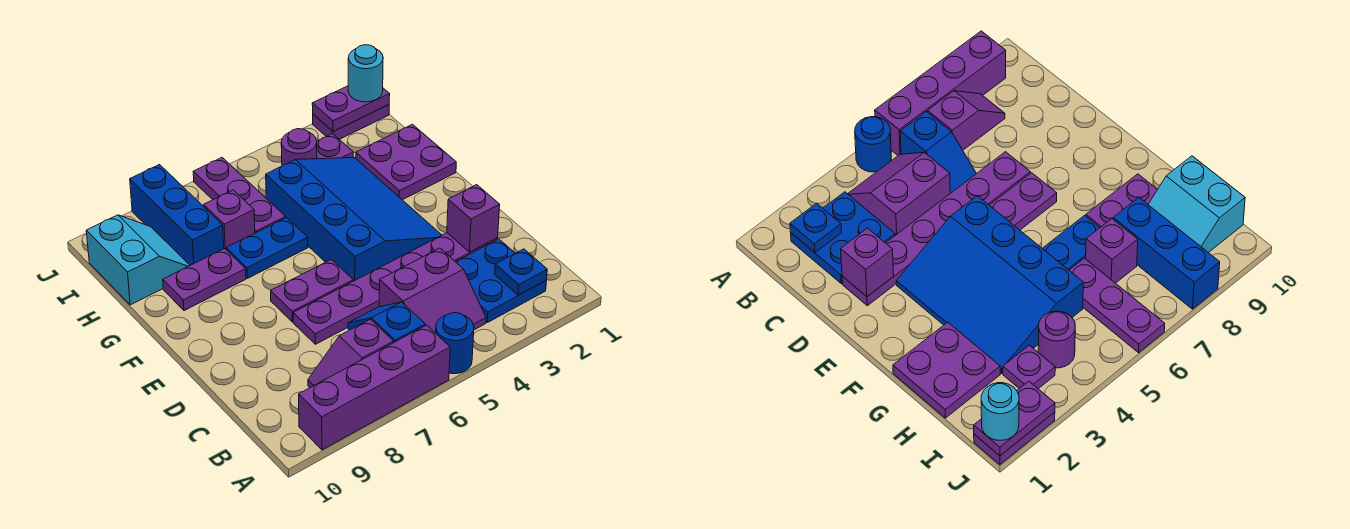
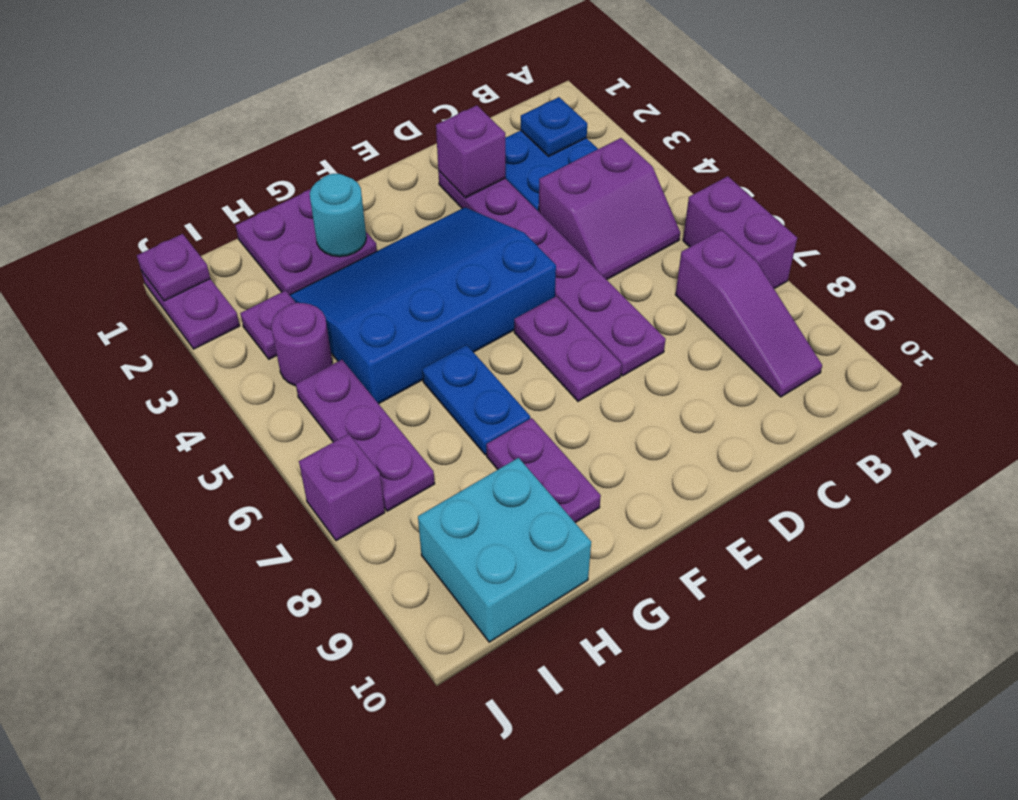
blue 1x1 round brick [436,313,474,374] -> none
purple 1x4 brick [299,325,450,450] -> purple 1x2 brick [683,176,797,289]
purple 2x2 slope [379,248,486,333] -> purple 2x2 slope turned to [539,138,680,280]
blue 1x2 slope [348,302,425,342] -> none
purple 1x2 slope [308,319,394,387] -> purple 1x3 slope [676,230,822,397]
purple 1x3 plate [193,158,286,233] -> purple 1x3 plate turned to [296,360,435,511]
purple 1x1 brick [204,190,255,249] -> purple 1x1 brick moved to [299,434,385,541]
blue 1x3 brick [130,165,224,265] -> none
cyan 2x2 slope [86,215,190,305] -> cyan 2x2 brick [418,458,591,642]
purple 1x2 plate [312,86,390,132] -> purple 1x1 plate [137,234,210,301]
cyan 1x1 round brick [348,45,383,102] -> cyan 1x1 round brick moved to [310,174,366,257]

